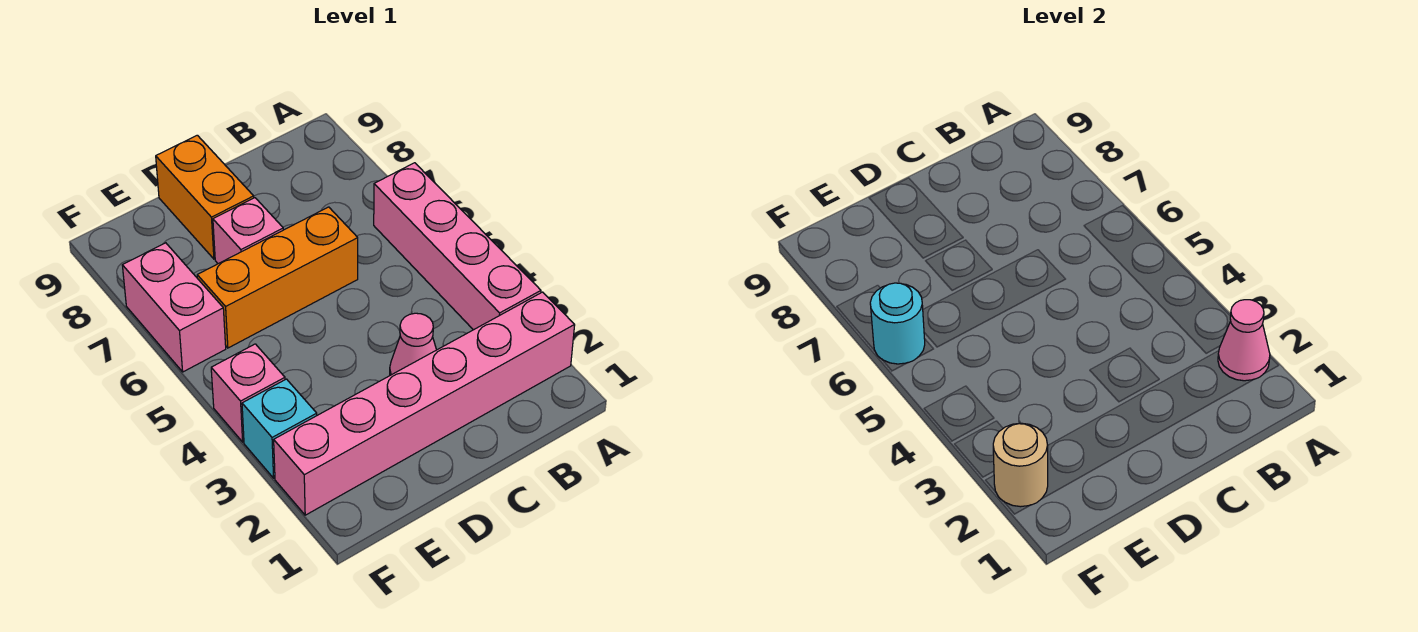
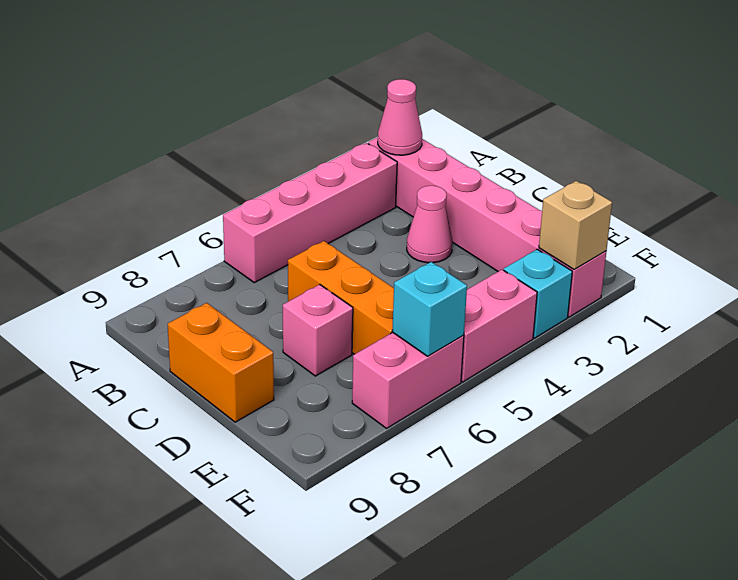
orange 1x2 brick [156,135,254,259] -> orange 1x2 brick turned to [168,303,274,422]
tan 1x1 round brick [993,423,1048,507] -> tan 1x1 brick [539,181,612,269]
pink 1x1 brick [211,344,285,442] -> pink 1x2 brick [461,270,537,382]
cyan 1x1 round brick [870,283,925,364] -> cyan 1x1 brick [392,262,467,356]

